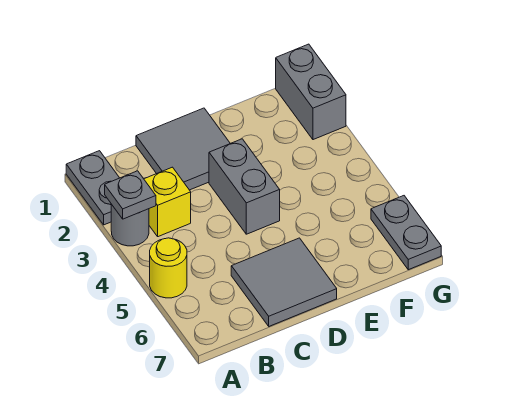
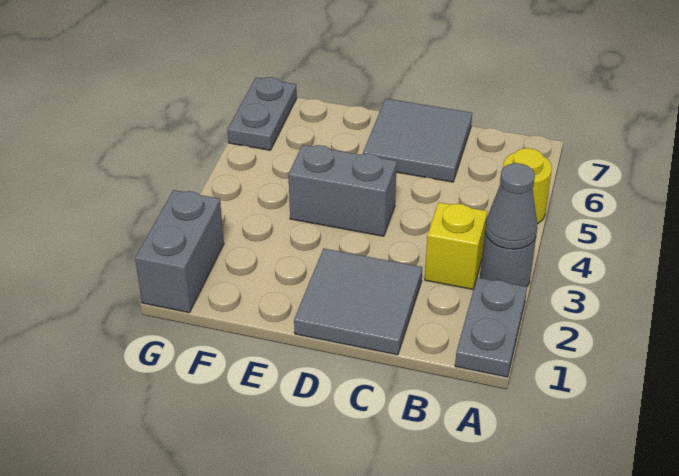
grey 1x1 plate [105,171,156,219] -> grey 1x1 cone [485,163,537,249]
grey 1x2 brick [209,139,280,234] -> grey 1x2 brick turned to [288,145,397,236]

